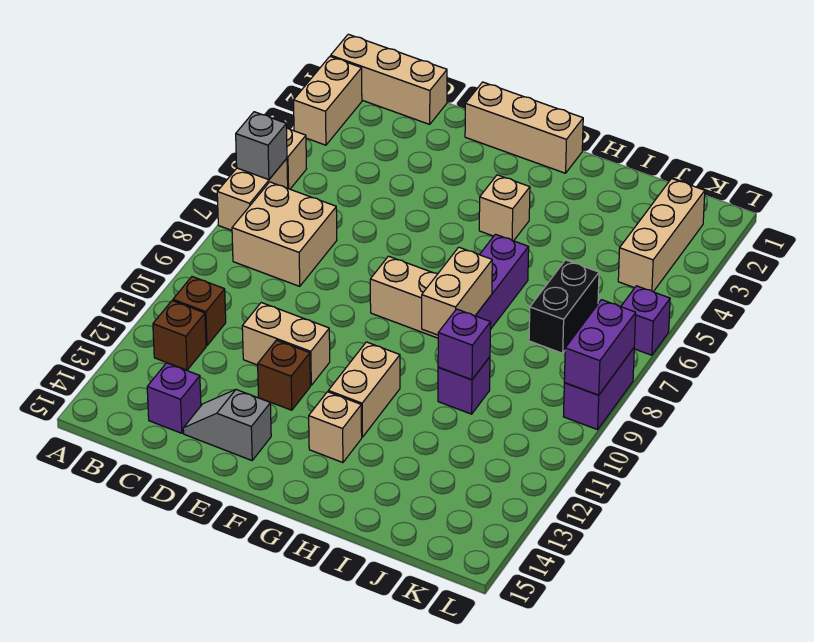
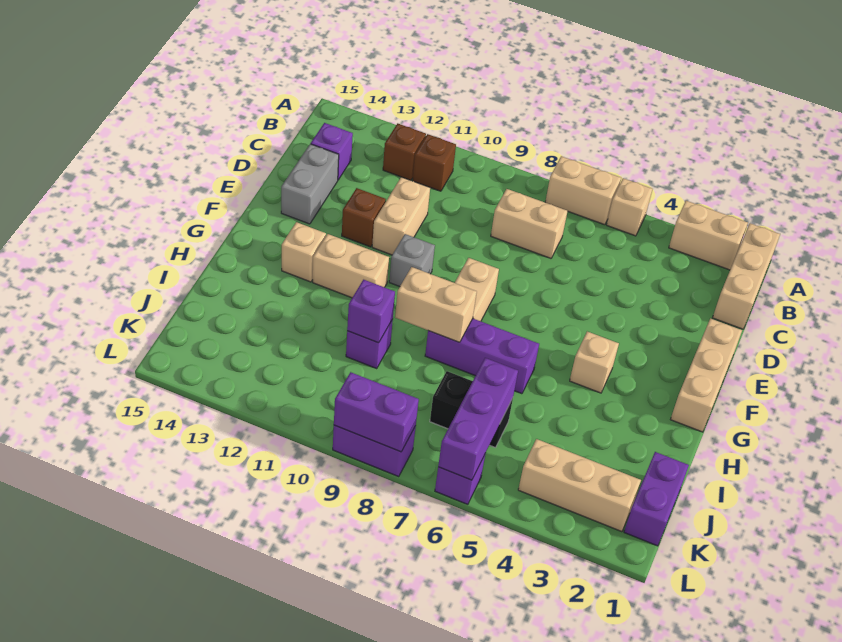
grey 1x1 brick [236,112,287,180] -> grey 1x1 brick moved to [389,234,435,287]
tan 2x2 brick [232,182,337,286] -> tan 1x2 brick [491,189,568,258]
grey 1x2 slope [183,390,271,460] -> grey 1x2 brick [281,144,339,224]
none -> purple 1x2 brick [624,452,689,546]
none -> purple 1x3 brick [438,358,518,480]

